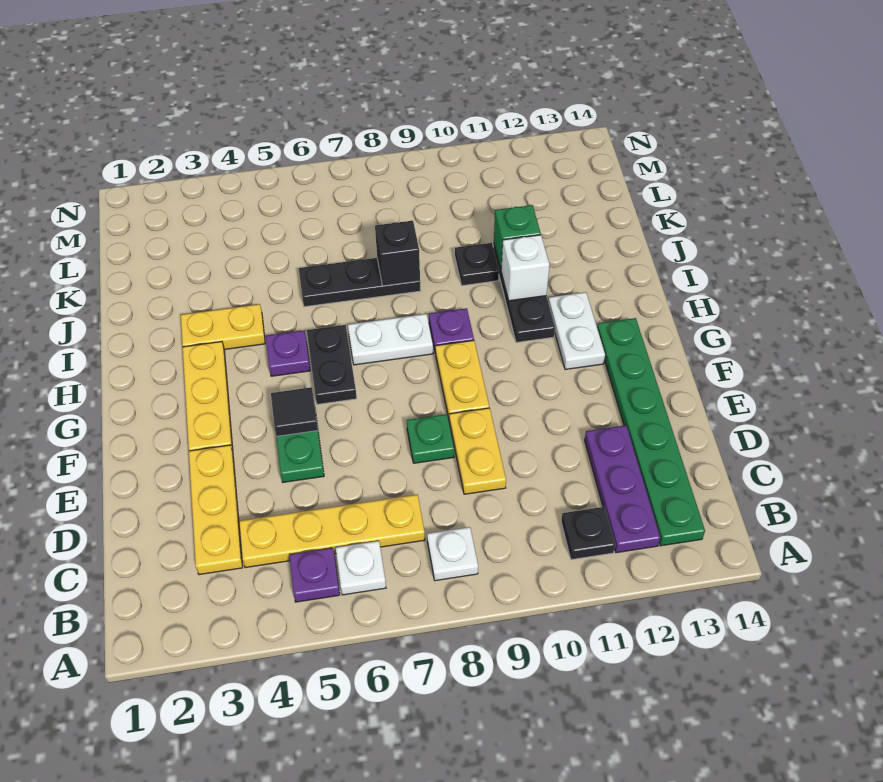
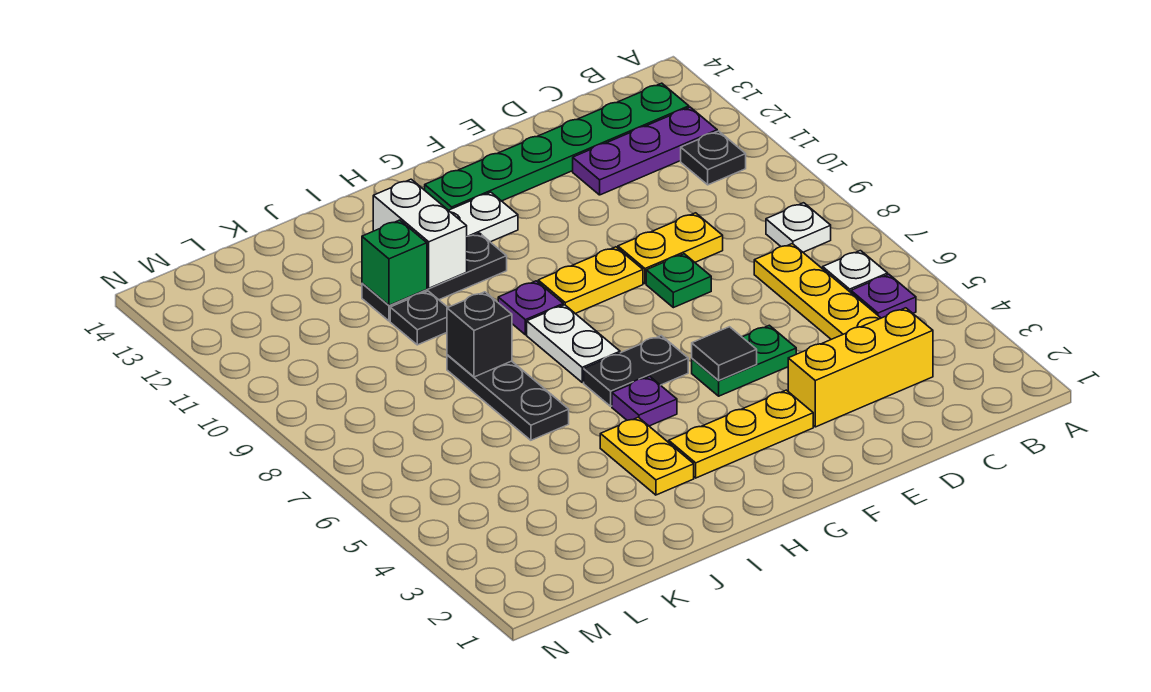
yellow 1x3 plate [189,445,243,575] -> yellow 1x3 brick [788,308,933,427]
white 1x1 brick [501,235,549,301] -> white 1x2 brick [373,179,467,288]

